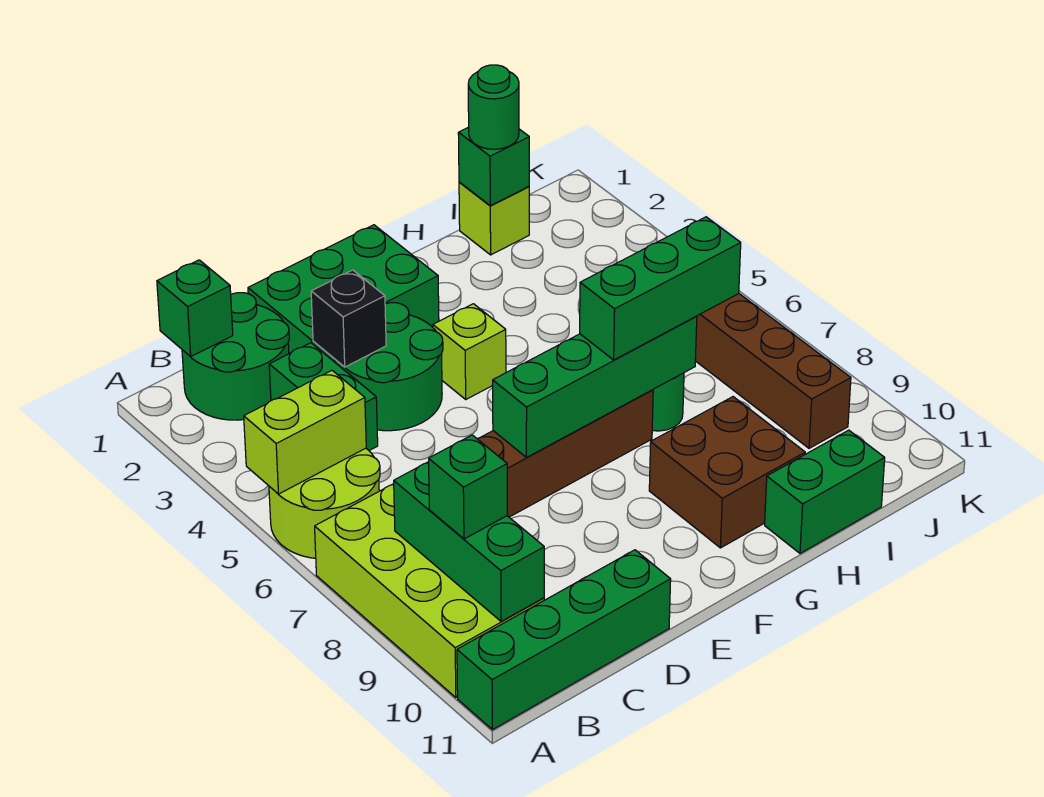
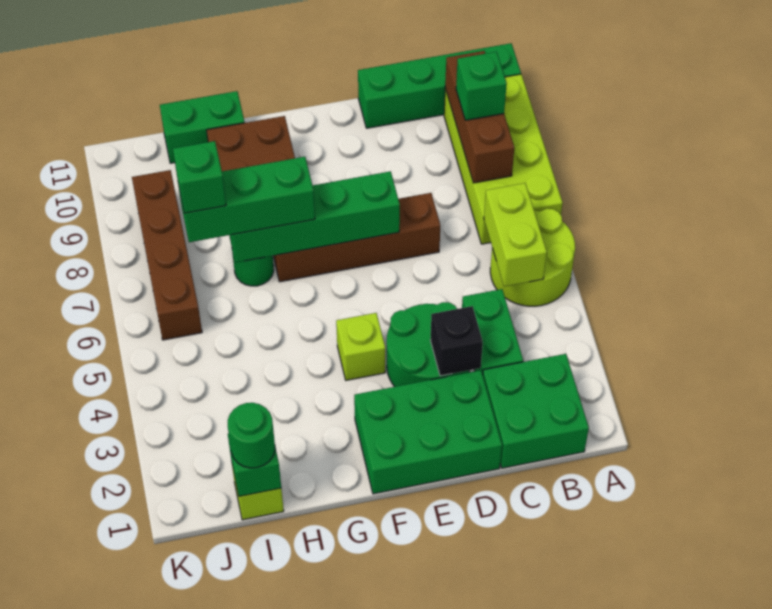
lime 1x2 brick [244,371,366,494] -> lime 1x2 brick turned to [484,183,547,287]
green 2x2 round brick [182,293,289,420] -> green 2x2 brick [483,354,589,468]
green 1x1 brick [157,260,233,357] -> green 1x1 brick moved to [173,141,226,213]
green 1x3 brick [394,462,544,621] -> brown 1x3 brick [445,51,514,183]

